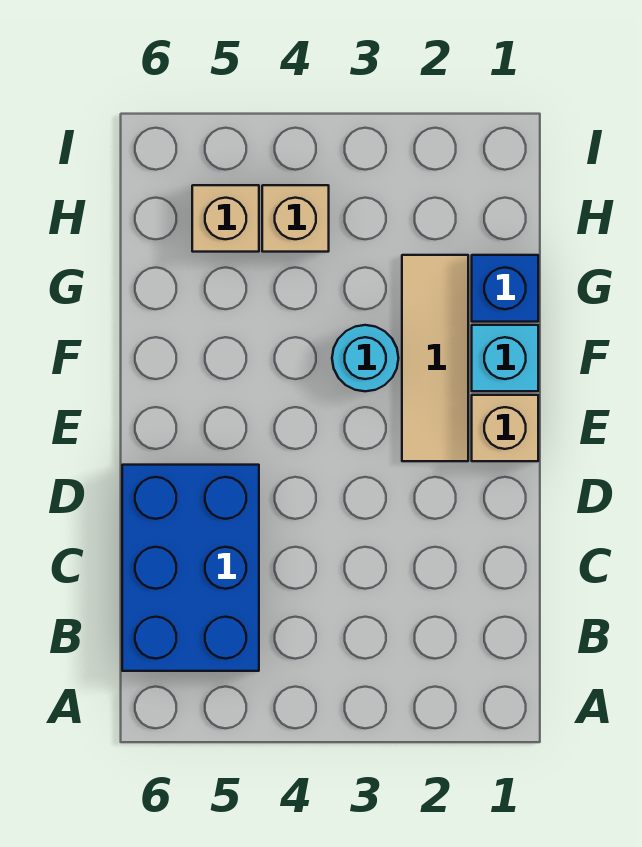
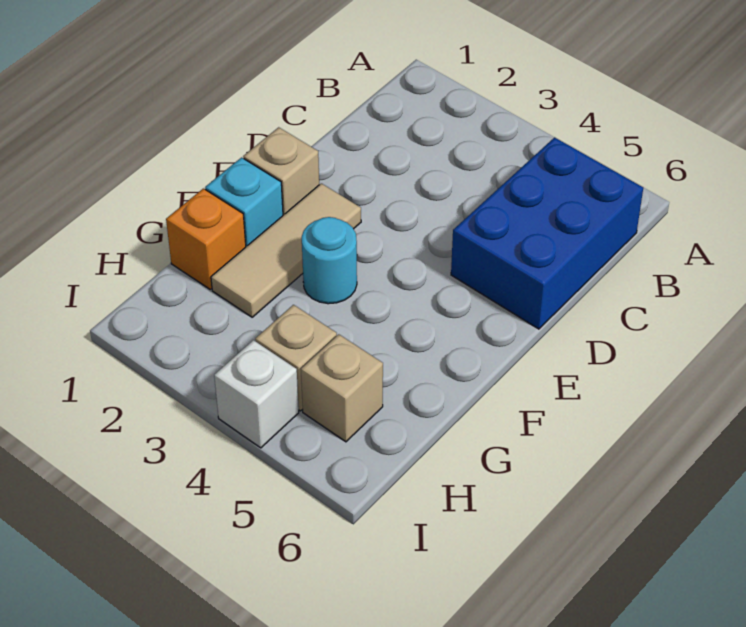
blue 1x1 brick [472,255,538,322] -> orange 1x1 brick [166,189,246,289]
none -> white 1x1 brick [214,340,299,448]

